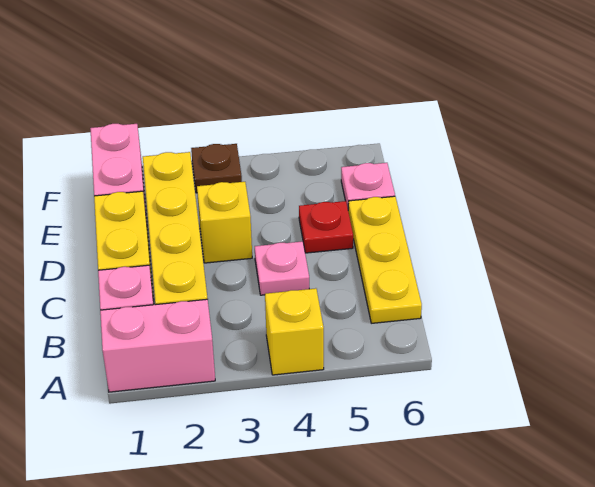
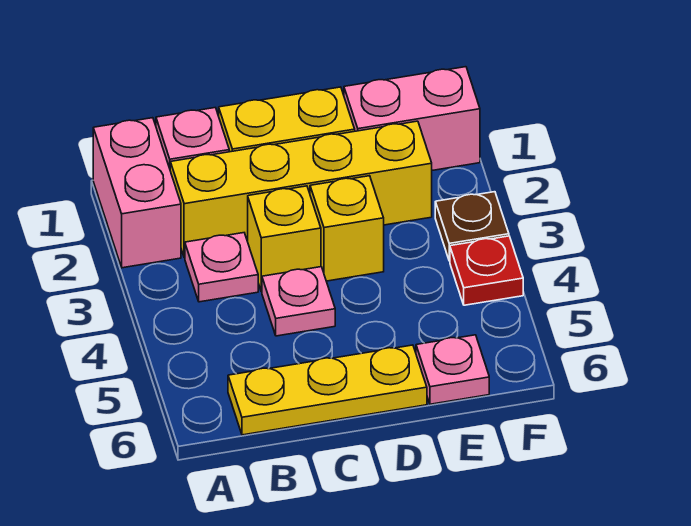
yellow 1x1 brick [265,288,324,375] -> yellow 1x1 brick moved to [248,186,321,292]
none -> pink 1x1 plate [185,233,258,302]
red 1x1 plate [299,201,353,253] -> red 1x1 plate moved to [450,236,523,305]

